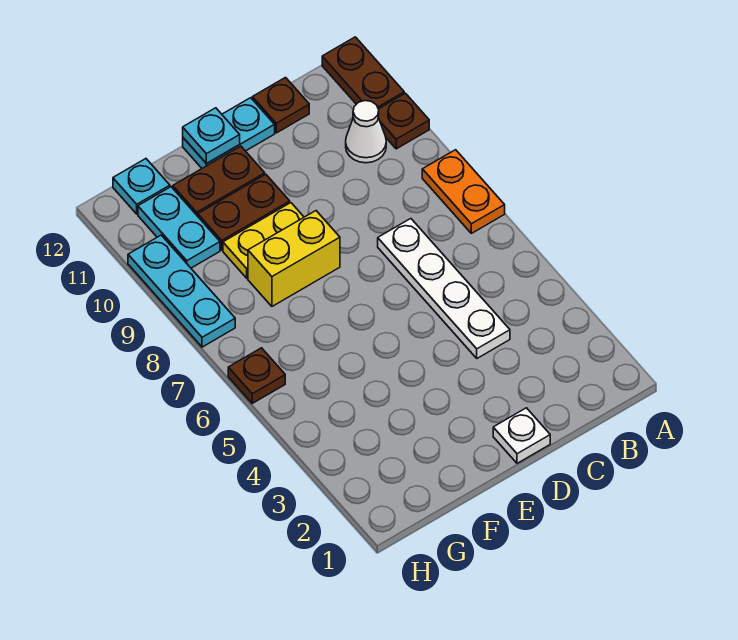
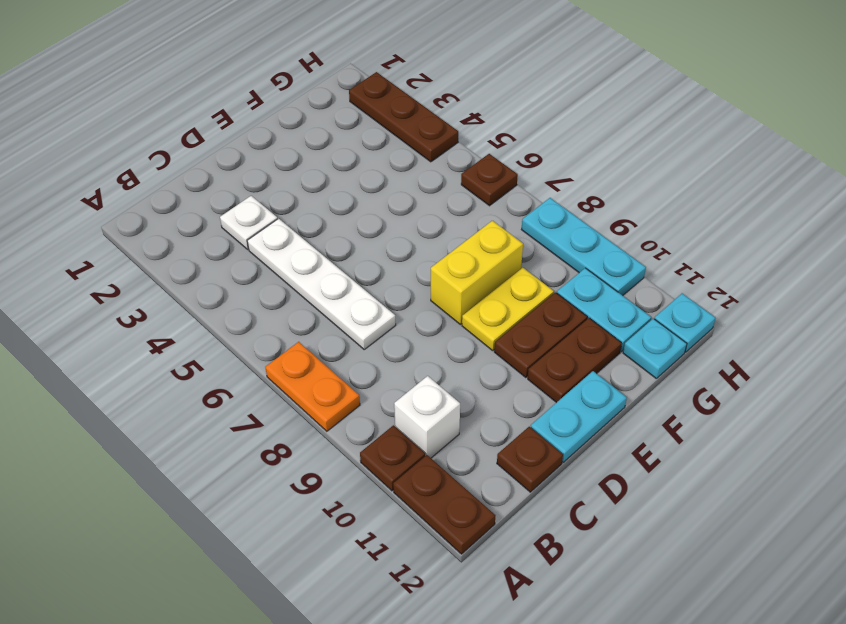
white 1x1 cone [346,101,386,163] -> white 1x1 brick [394,376,460,458]
white 1x1 plate [493,408,550,463] -> white 1x1 plate moved to [220,196,277,249]
cyan 1x1 plate [183,108,240,164] -> cyan 1x1 plate moved to [654,293,716,352]
none -> brown 1x3 plate [349,72,458,162]

